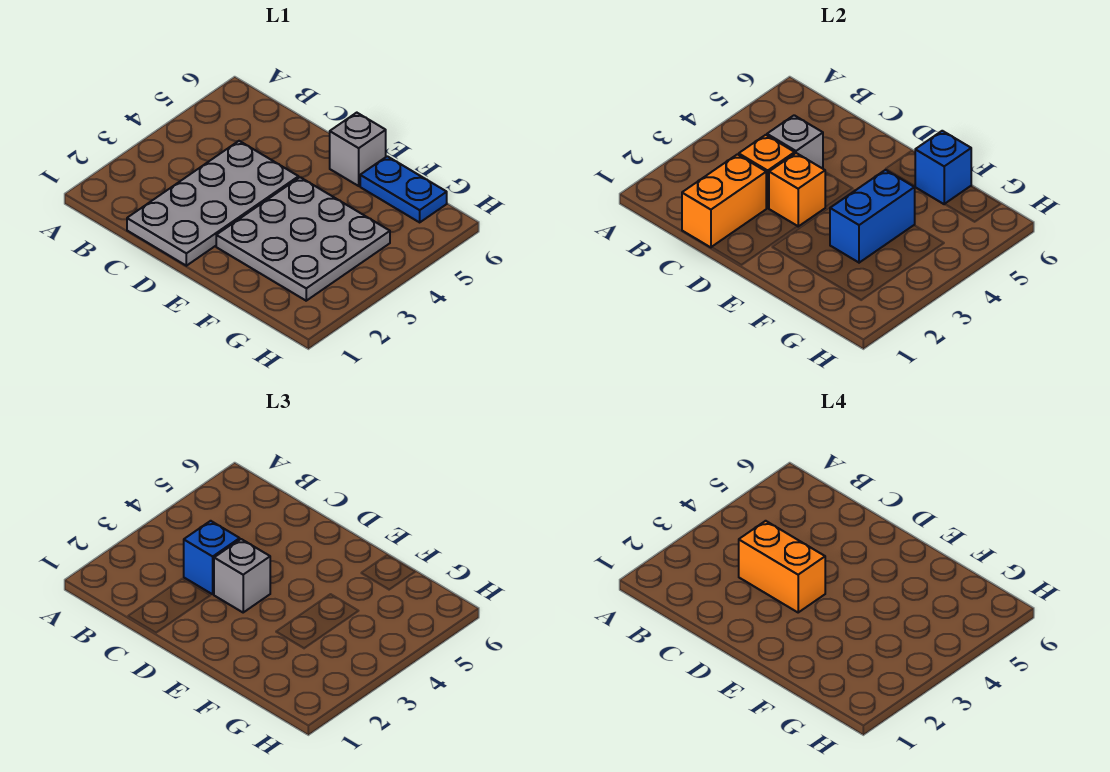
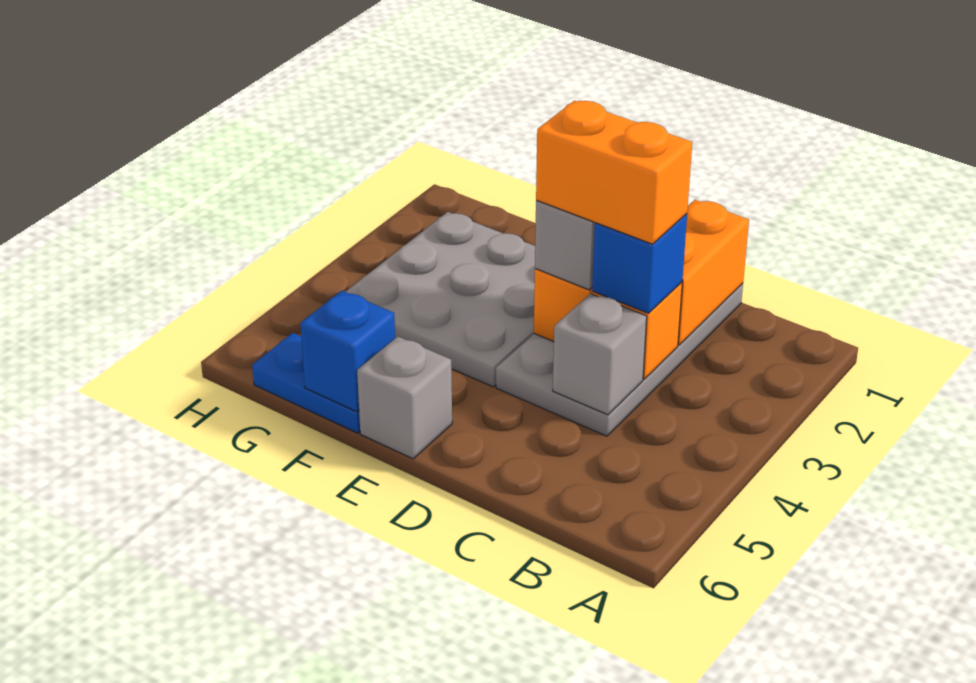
blue 1x2 brick [830,170,915,263] -> none

